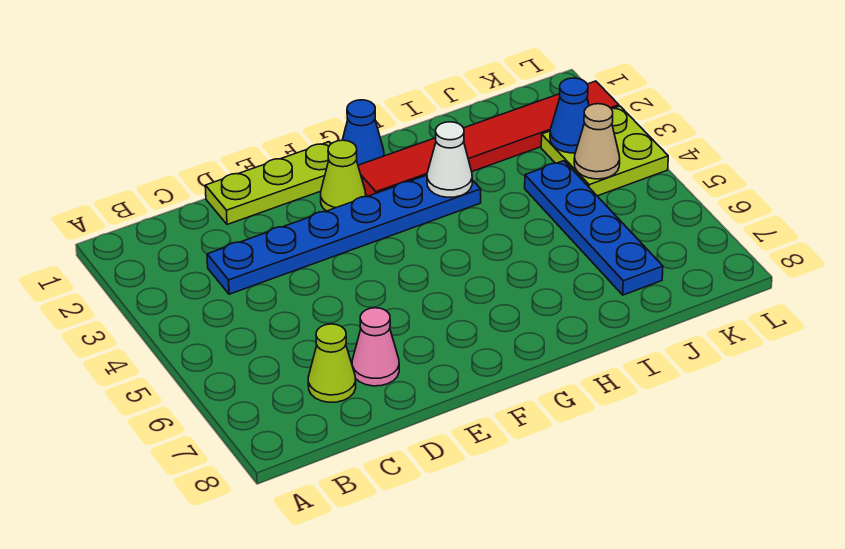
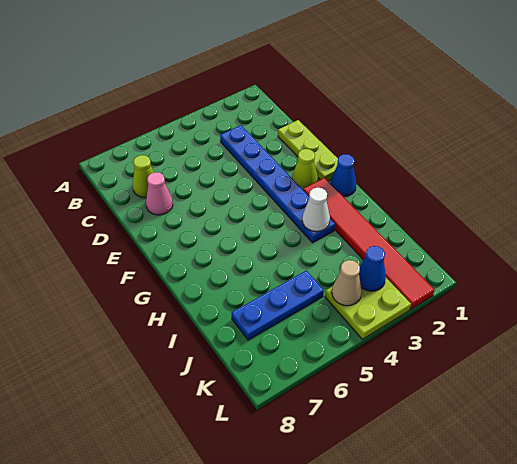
blue 1x4 plate [525,161,663,295] -> blue 1x3 plate [232,271,324,340]

